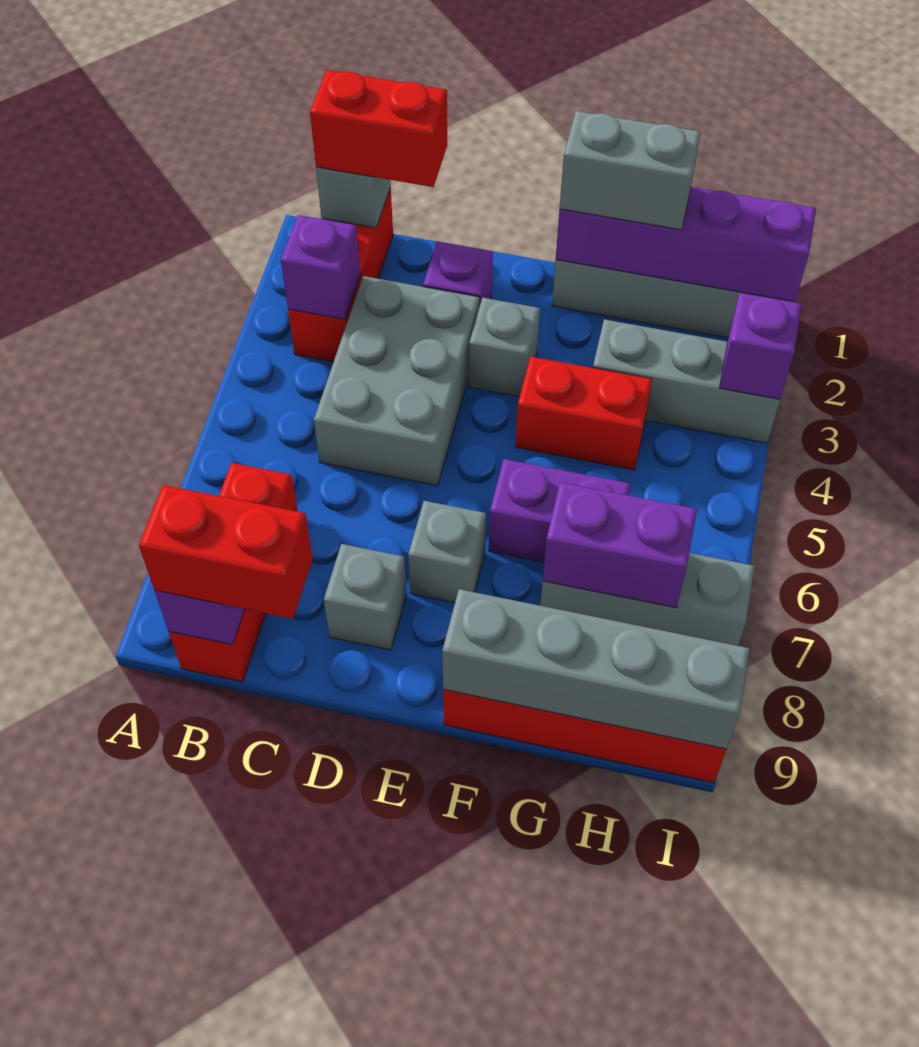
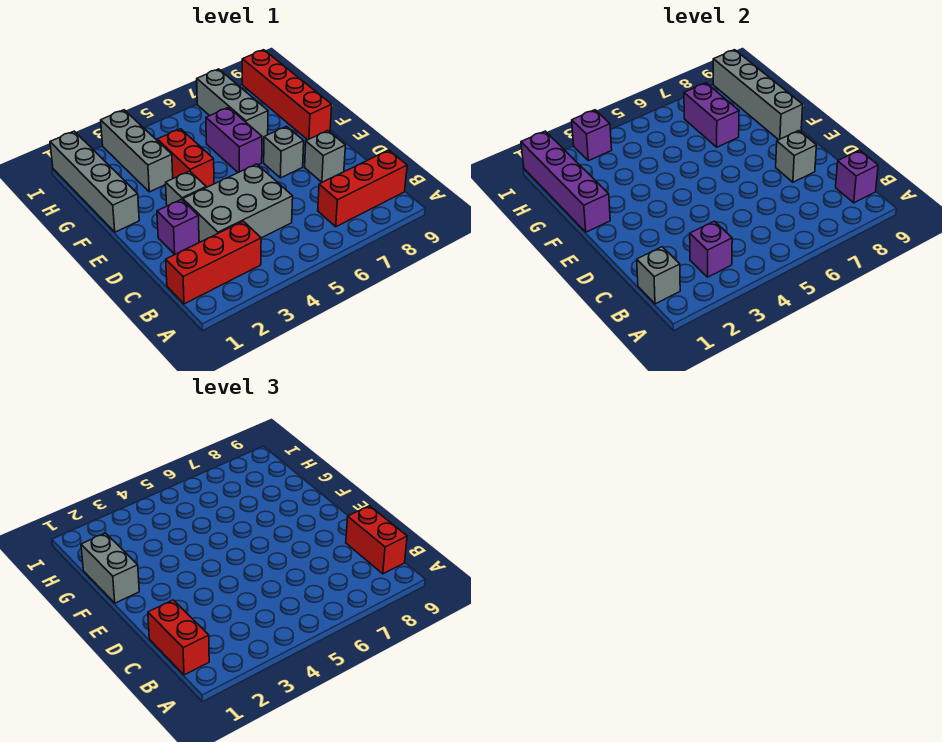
none -> grey 1x1 brick [776,131,817,182]

